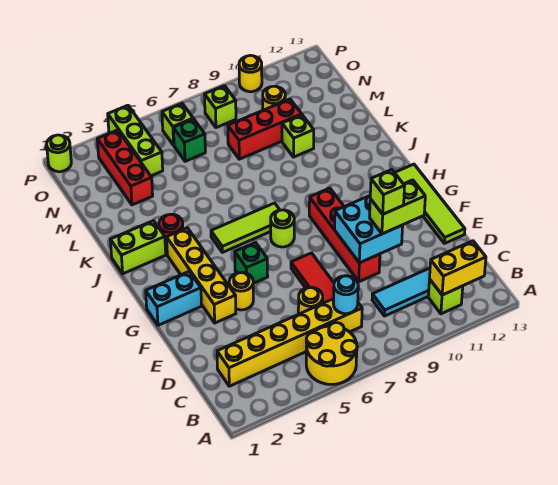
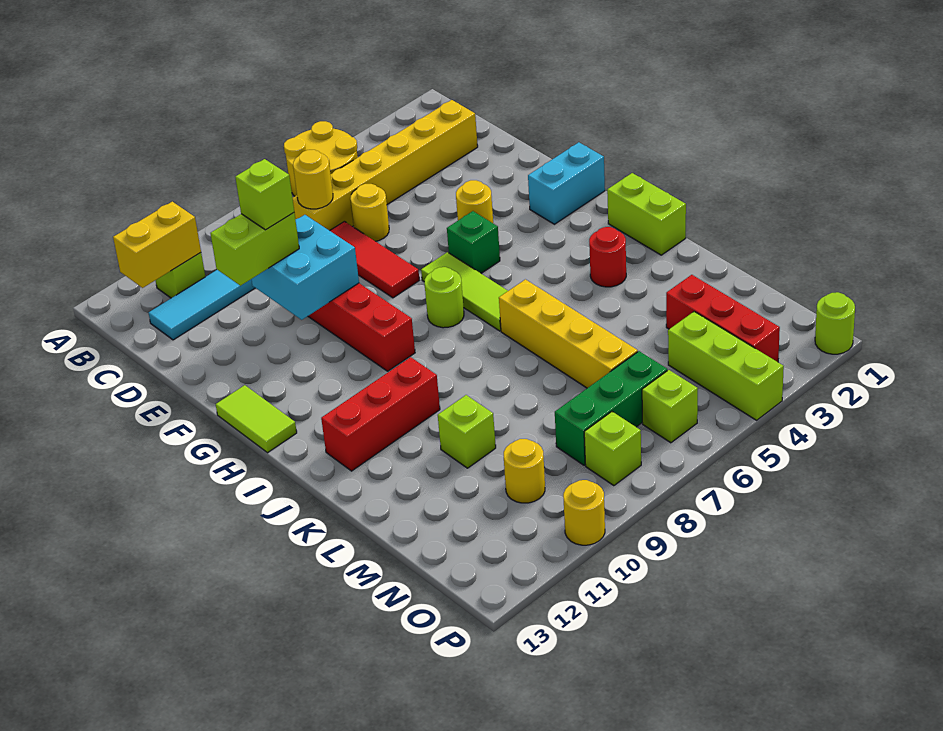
cyan 1x1 round brick [333,276,358,314] -> yellow 1x1 round brick [293,150,333,209]
lime 1x4 tile [395,164,465,243] -> lime 1x2 tile [216,385,297,453]
yellow 1x4 brick [167,228,236,323] -> yellow 1x4 brick moved to [499,279,638,388]
lime 1x3 tile [211,203,280,252] -> lime 1x3 tile turned to [421,252,508,331]
lime 1x2 brick [110,221,166,274] -> lime 1x2 brick turned to [607,173,686,255]
red 1x3 brick [228,99,302,159] -> red 1x3 brick moved to [321,357,440,471]
green 1x1 brick [173,119,205,161] -> green 1x3 brick [555,351,667,465]

